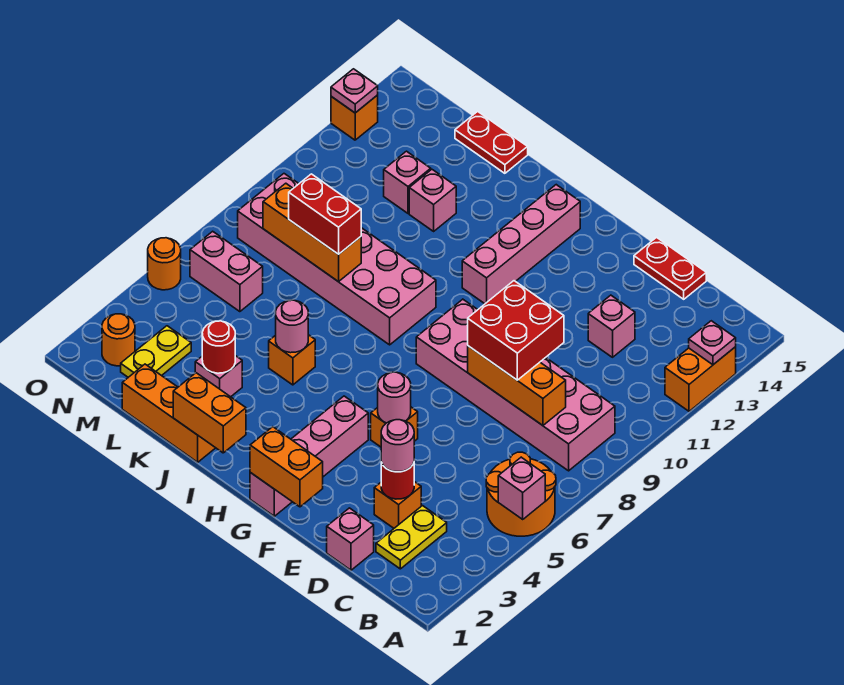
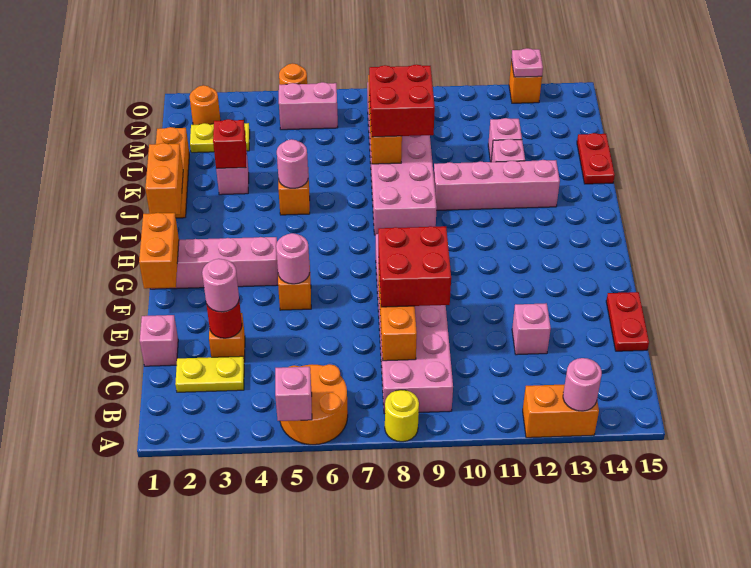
none -> yellow 1x1 round brick [385,390,419,442]
pink 1x1 plate [689,321,736,365] -> pink 1x1 round brick [563,358,602,411]
pink 1x4 brick [462,185,580,304] -> pink 1x4 brick moved to [434,160,560,210]
red 1x1 round brick [202,321,235,373] -> red 1x1 brick [213,119,246,168]
red 1x2 brick [289,174,361,254] -> red 2x2 brick [369,65,435,137]
pink 1x2 brick [190,231,263,312] -> pink 1x2 brick turned to [279,82,338,130]

